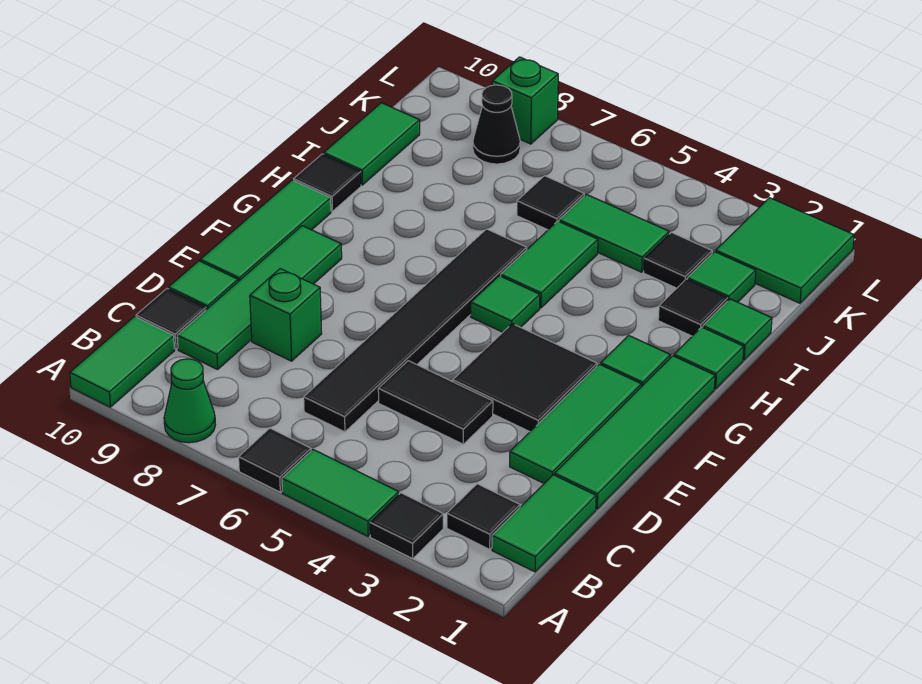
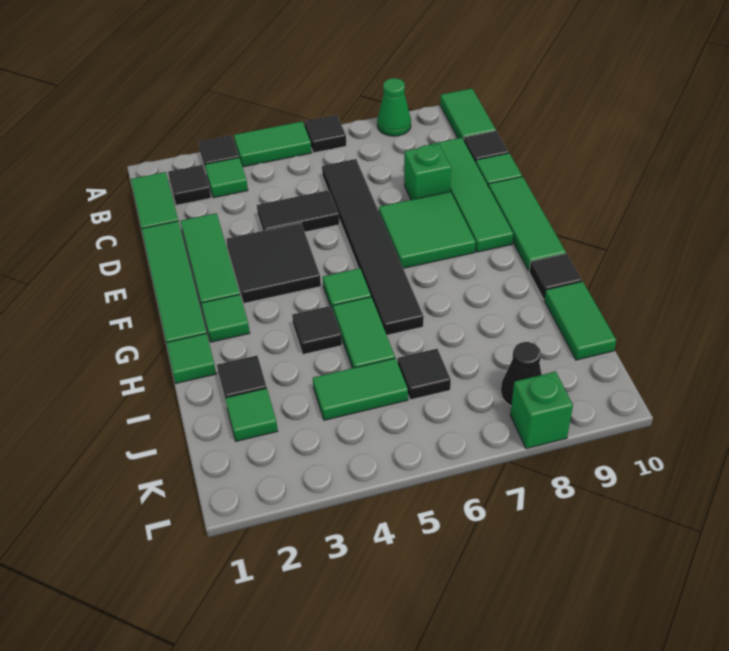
green 1x1 tile [703,299,772,360] -> green 1x1 tile moved to [205,158,248,198]
black 1x1 tile [644,232,712,288] -> black 1x1 tile moved to [292,306,342,354]
green 2x2 tile [716,198,854,303] -> green 2x2 tile moved to [379,192,476,268]

